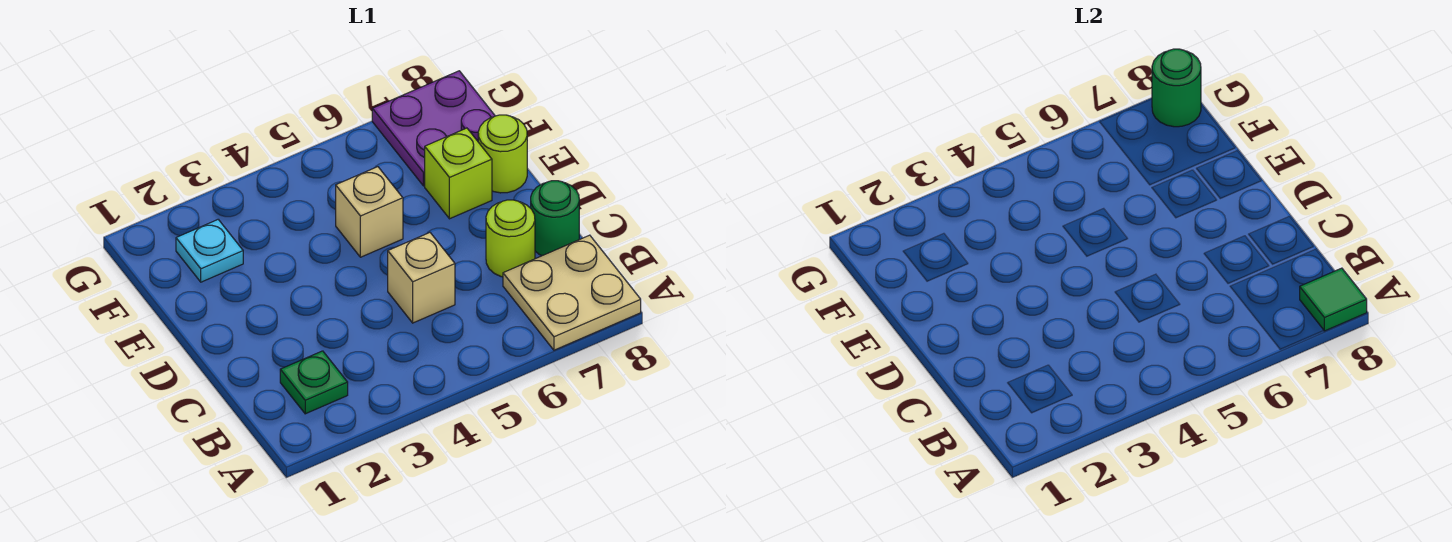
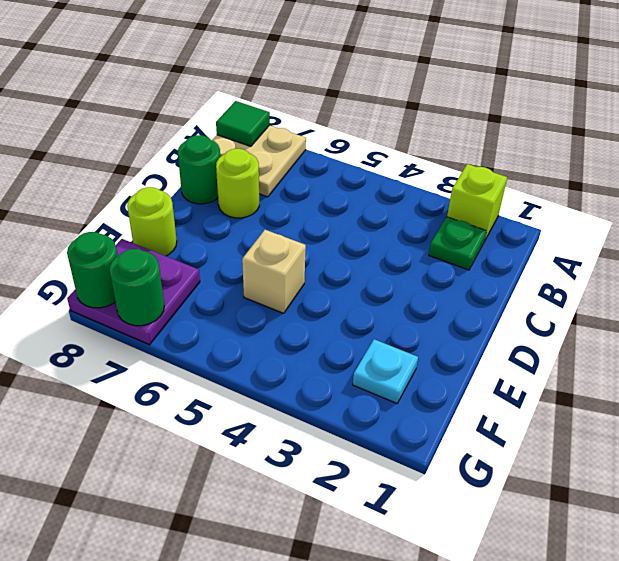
tan 1x1 brick [388,233,455,323] -> none
lime 1x1 brick [425,128,492,219] -> lime 1x1 brick moved to [447,164,507,241]
none -> green 1x1 round brick [109,249,164,326]

